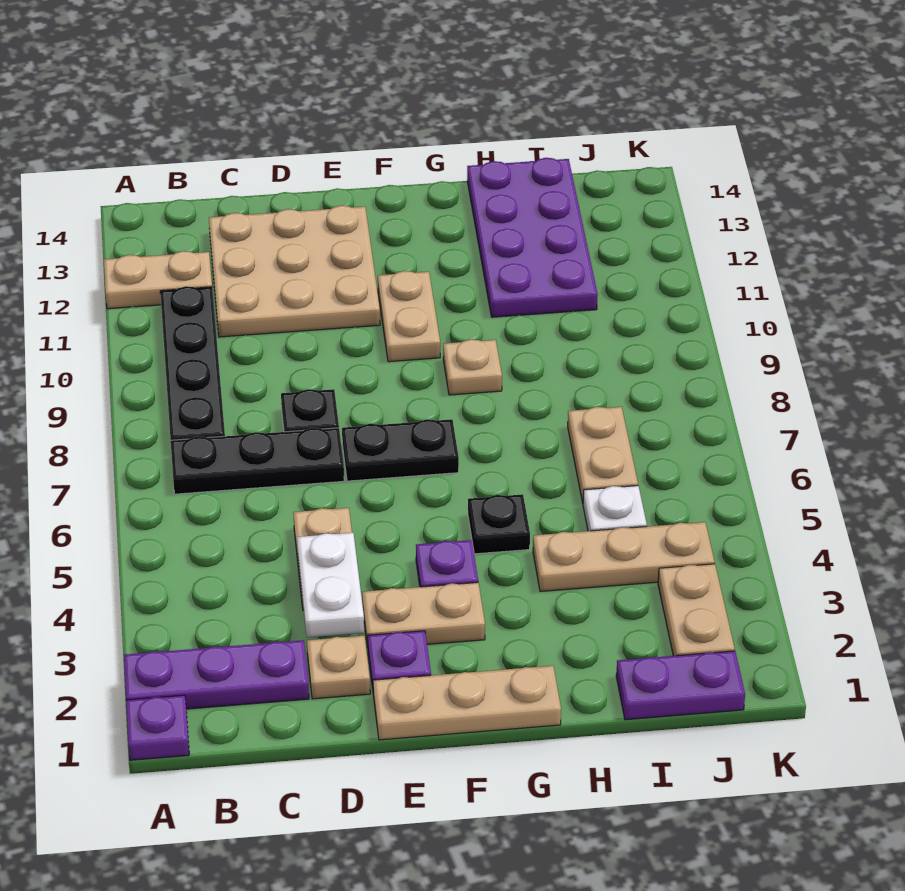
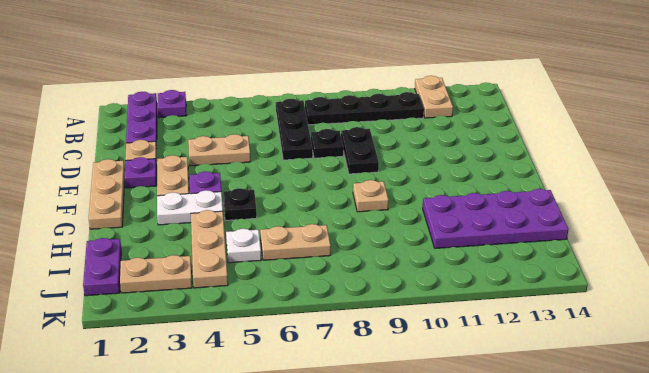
purple 1x1 plate [126,695,189,760] -> purple 1x1 plate moved to [157,90,187,118]
tan 3x3 plate [209,205,380,337] -> none
white 1x2 plate [297,533,364,637] -> white 1x2 plate moved to [157,190,223,225]
black 1x2 plate [342,419,459,481] -> black 1x2 plate moved to [341,127,379,174]
tan 1x2 plate [378,271,440,362] -> none

